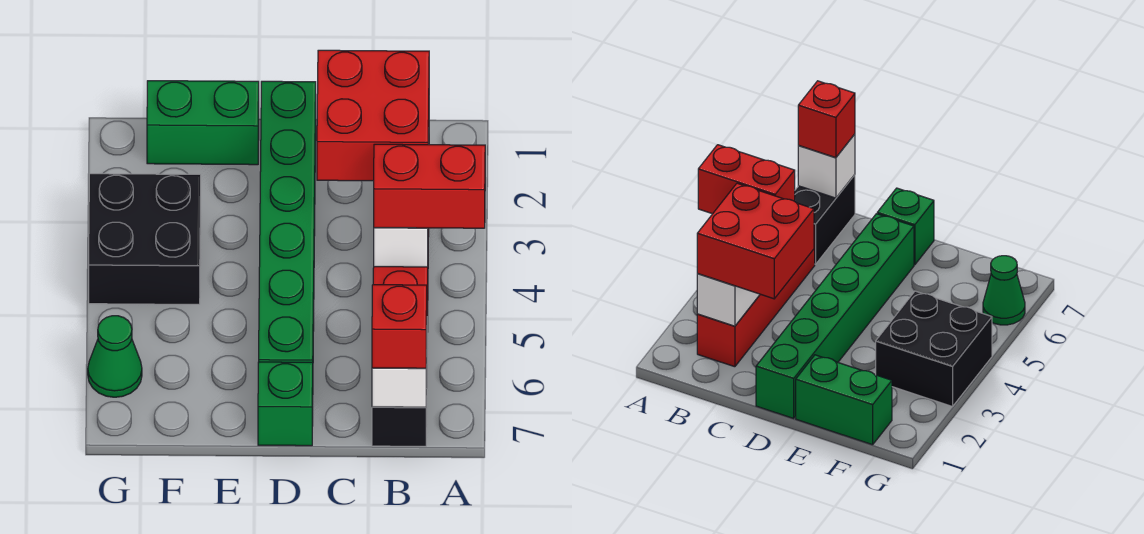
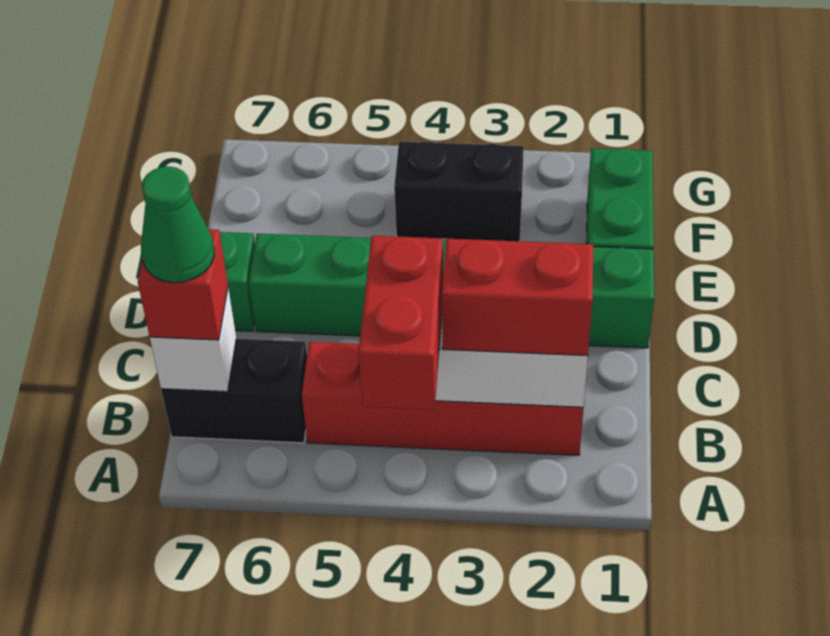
red 2x2 brick [317,50,429,181] -> red 1x2 brick [442,239,593,356]
black 2x2 brick [89,174,201,304] -> black 1x2 brick [394,141,524,241]
green 1x1 cone [88,316,142,397] -> green 1x1 cone moved to [141,166,214,283]

